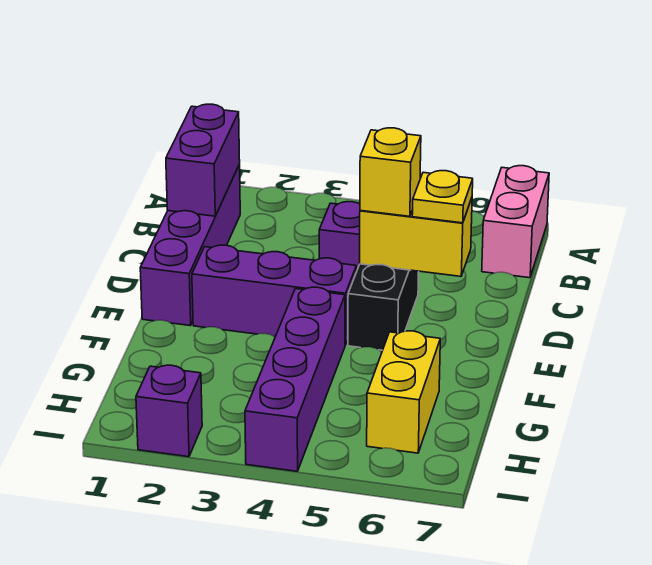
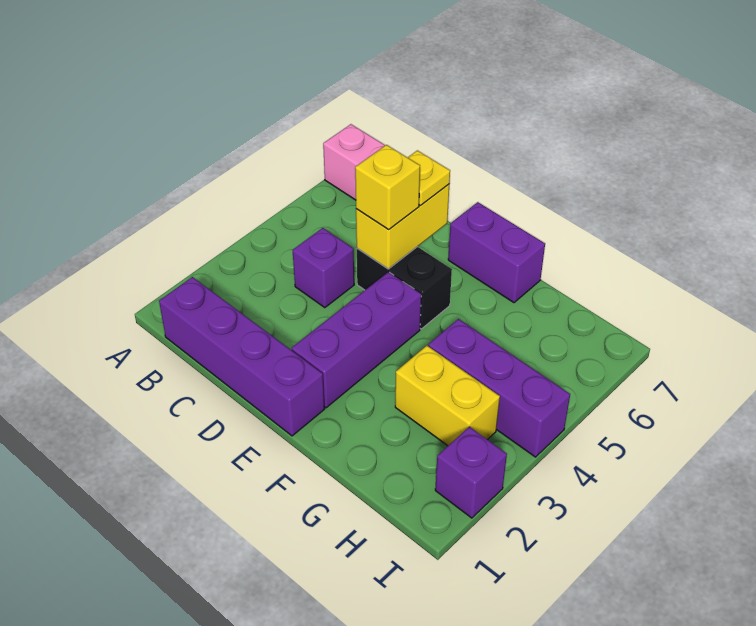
purple 1x2 brick [166,104,240,216] -> purple 1x2 brick moved to [448,202,545,303]
purple 1x4 brick [245,287,345,471] -> purple 1x3 brick [428,319,570,457]
yellow 1x2 brick [367,331,440,453] -> yellow 1x2 brick moved to [395,346,500,446]

